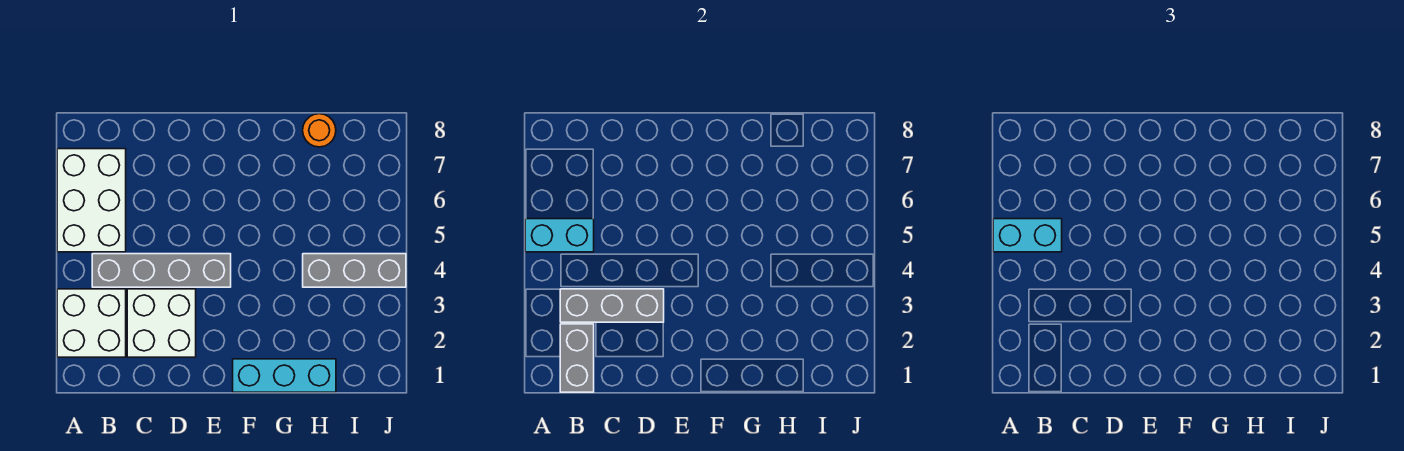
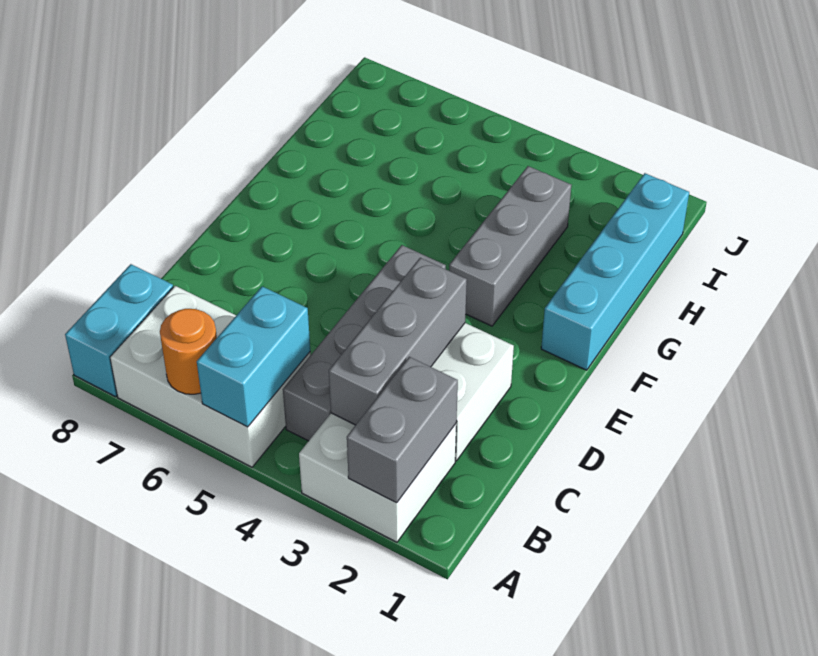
cyan 1x2 brick [993,219,1062,252] -> cyan 1x2 brick moved to [65,264,173,397]
grey 1x2 brick [560,324,594,392] -> grey 1x2 brick turned to [347,357,458,503]
cyan 1x3 brick [233,359,336,392] -> cyan 1x4 brick [541,173,689,370]
grey 1x3 brick [303,254,406,287] -> grey 1x3 brick moved to [449,166,571,326]
orange 1x1 round brick [303,114,336,147] -> orange 1x1 round brick moved to [160,309,217,394]

